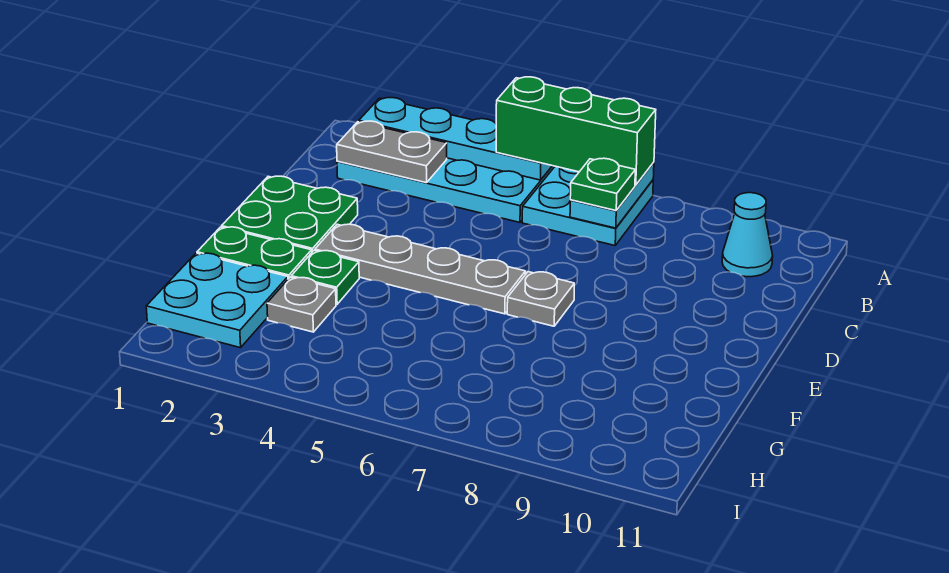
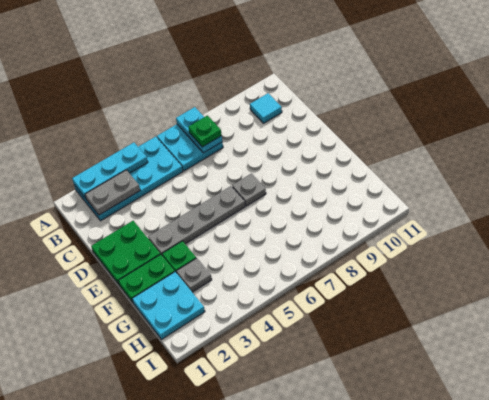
cyan 1x4 plate [359,98,552,180] -> cyan 1x3 plate [72,143,148,199]
green 1x3 brick [496,77,656,185] -> none
cyan 1x1 cone [722,193,773,277] -> cyan 1x1 tile [250,93,282,123]

